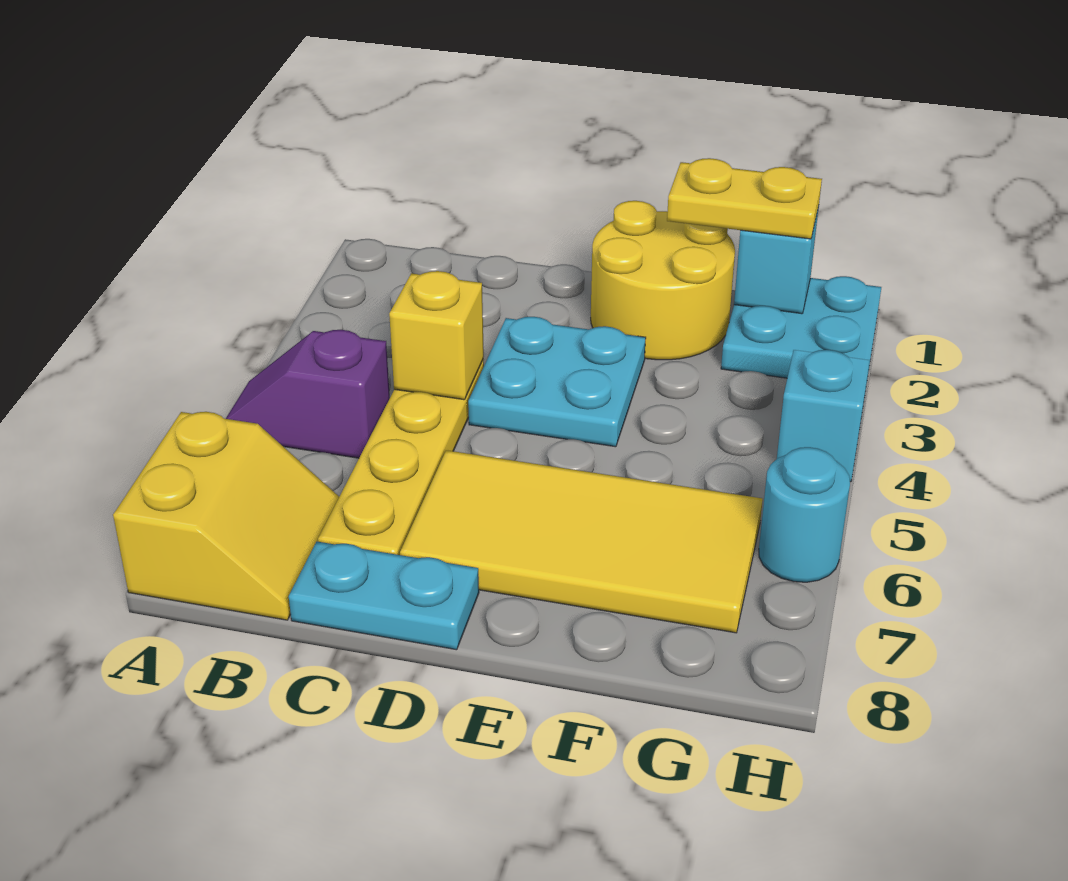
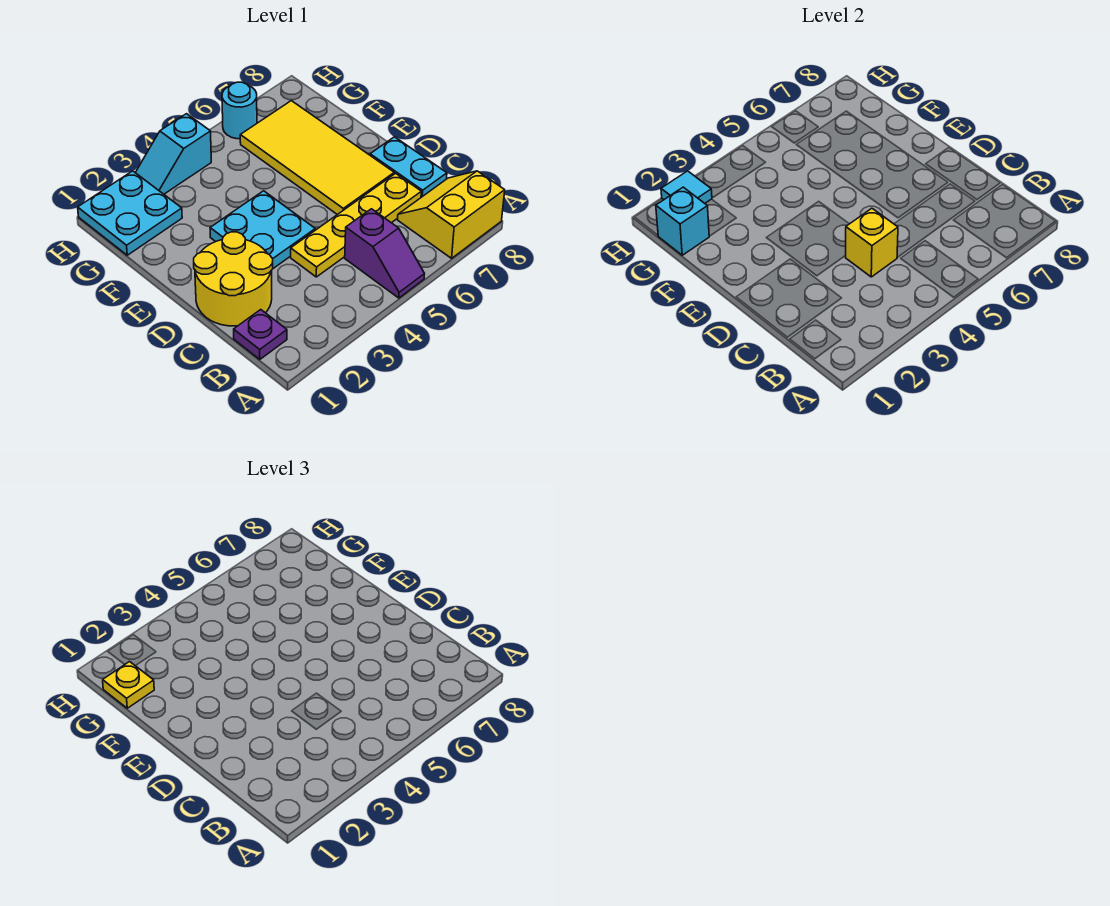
none -> purple 1x1 plate [234,310,287,359]
yellow 2x2 round brick [591,201,735,360] -> yellow 2x2 round brick moved to [194,232,273,326]
yellow 1x2 plate [667,158,822,239] -> yellow 1x1 plate [103,662,154,708]
none -> cyan 1x1 tile [661,171,712,203]

